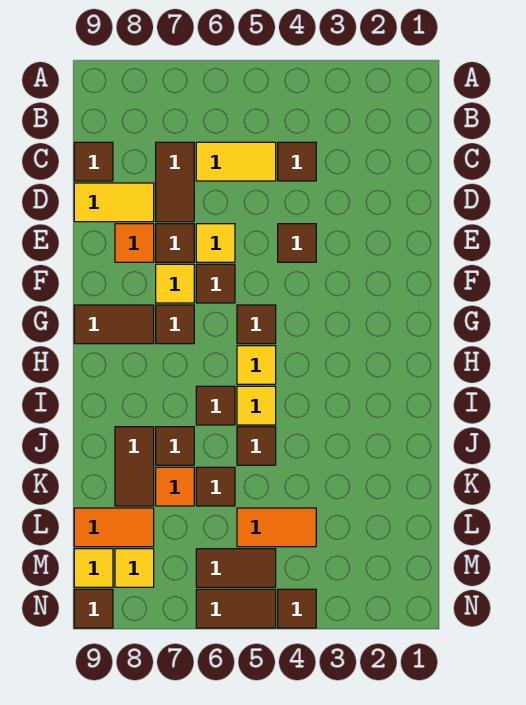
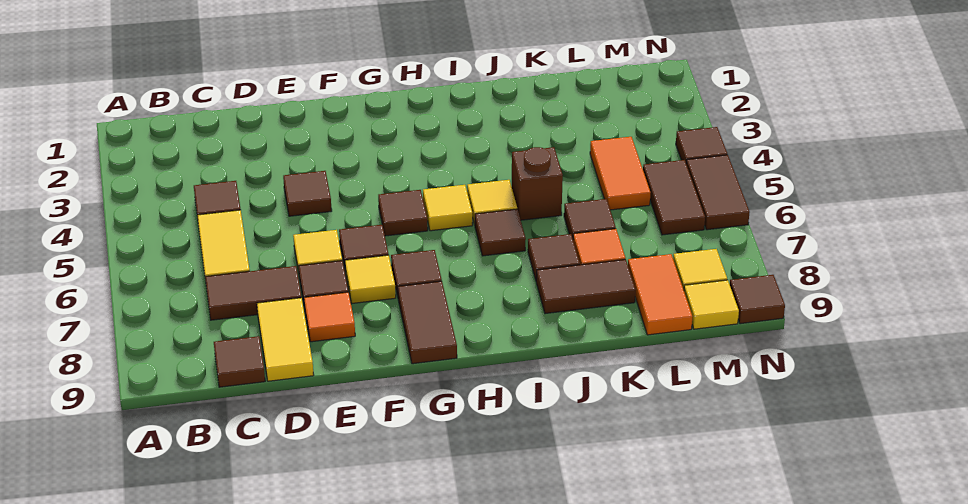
brown 1x1 tile [237,427,276,465] -> brown 1x1 brick [512,147,563,220]

